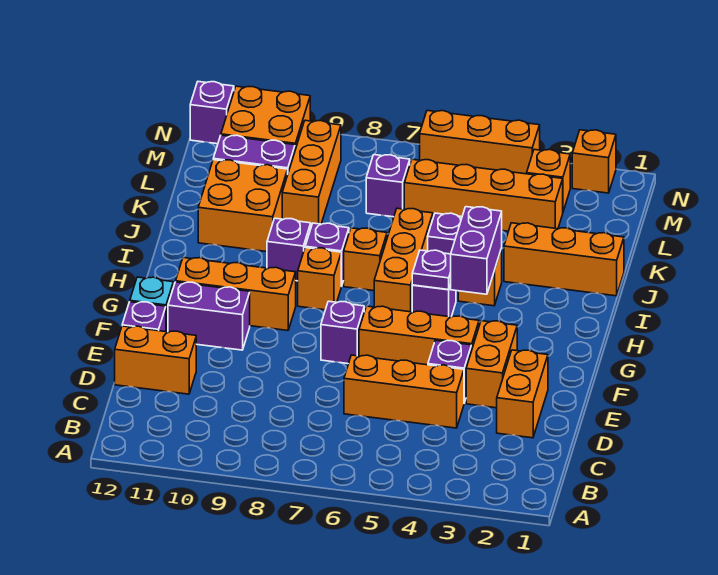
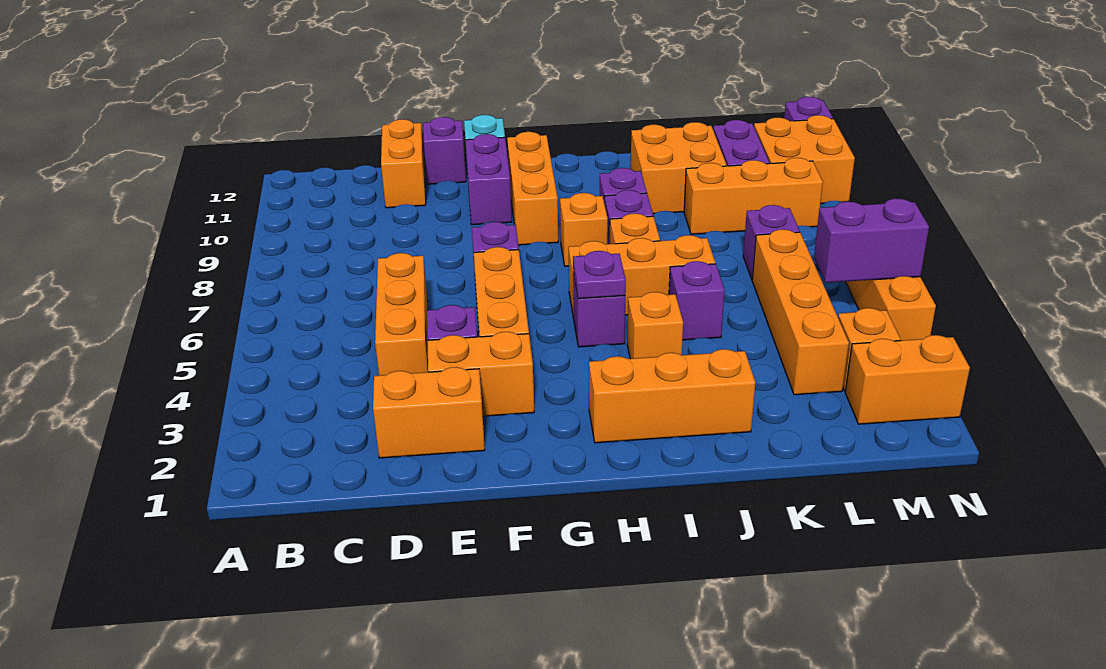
purple 1x2 brick [450,207,502,294] -> purple 1x2 brick moved to [814,199,929,283]
orange 1x3 brick [504,223,624,296] -> orange 1x3 brick turned to [589,349,755,443]
orange 1x1 brick [572,130,616,193] -> orange 1x2 brick [845,335,970,424]

